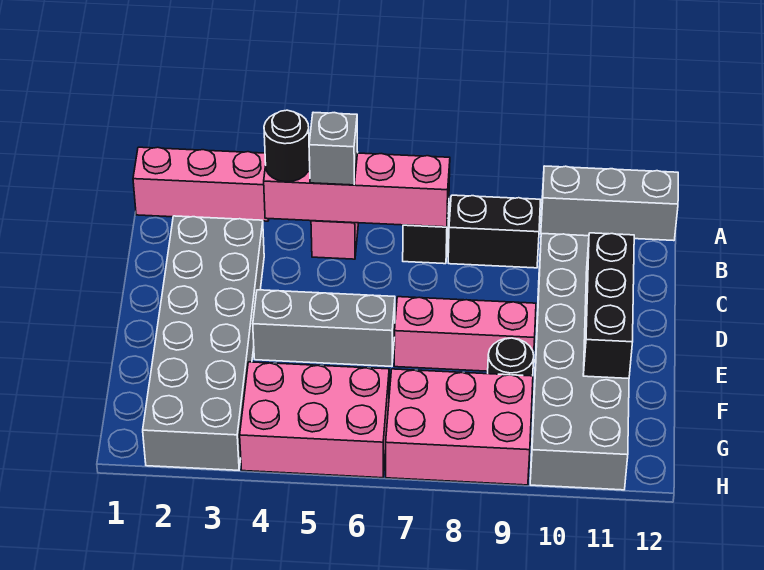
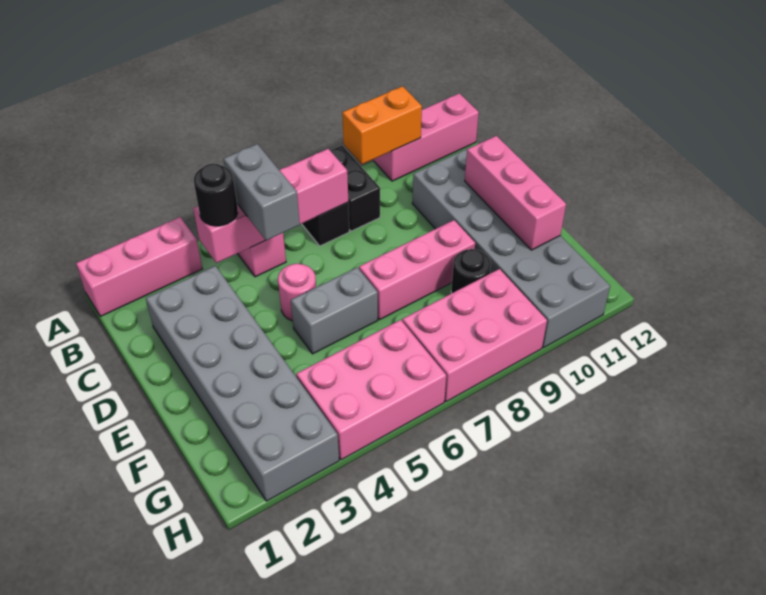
none -> orange 1x2 brick [342,86,422,164]
grey 1x3 brick [541,166,678,241] -> pink 1x3 brick [374,93,479,181]
grey 1x1 brick [309,112,358,185] -> grey 1x2 brick [223,144,300,241]
black 1x2 brick [448,195,540,268] -> black 1x2 brick turned to [330,146,380,231]
none -> pink 1x1 round brick [278,264,316,321]
black 1x3 brick [583,233,634,379] -> pink 1x3 brick [465,136,566,250]
grey 1x3 brick [253,290,395,367] -> grey 1x2 brick [291,267,378,354]

